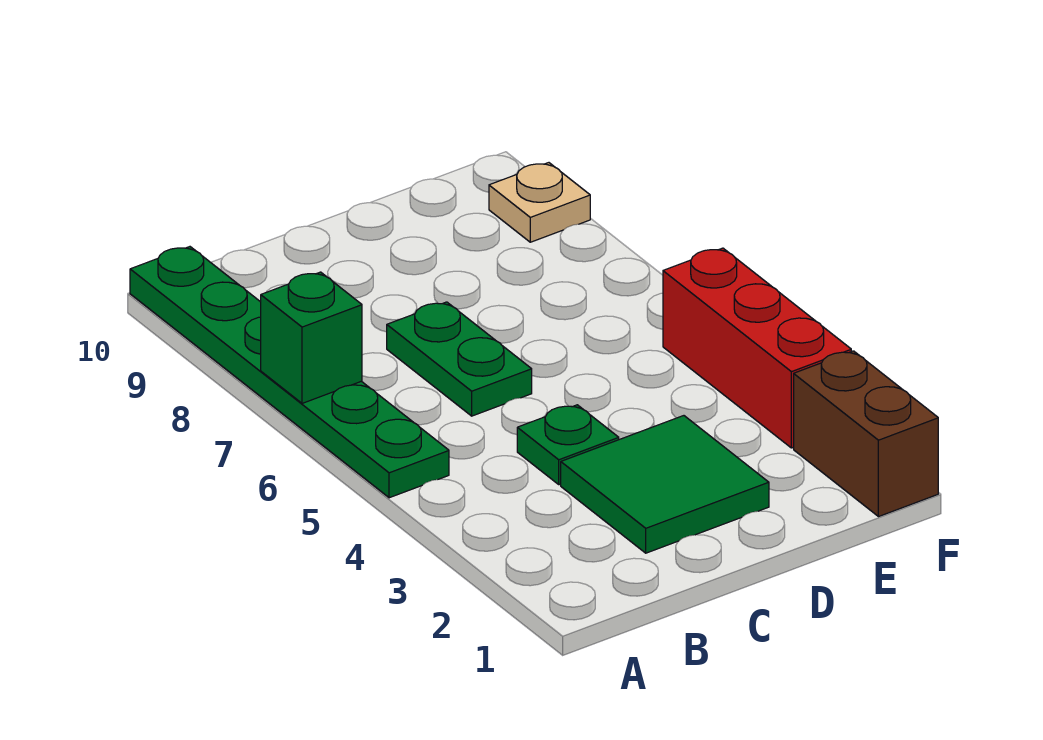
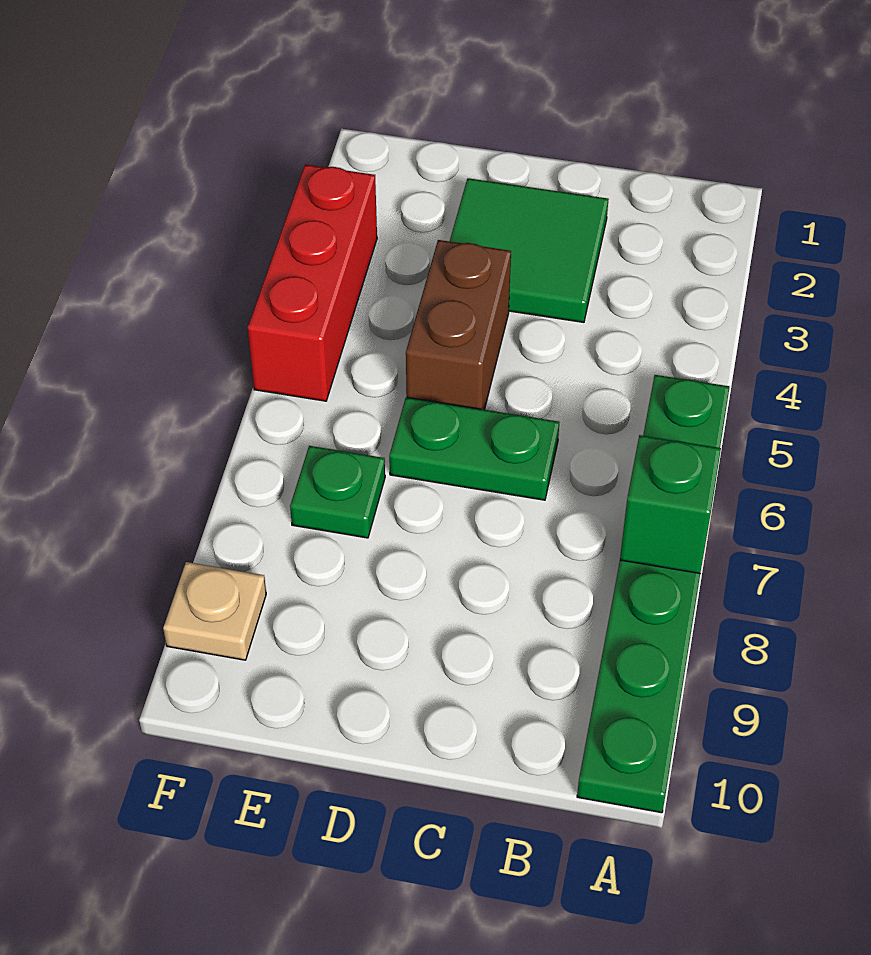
green 1x1 plate [517,405,619,485] -> green 1x1 plate moved to [290,446,385,538]
green 1x2 plate [387,302,532,416] -> green 1x2 plate turned to [389,397,559,500]
brown 1x2 brick [794,351,938,517] -> brown 1x2 brick moved to [406,240,511,410]

